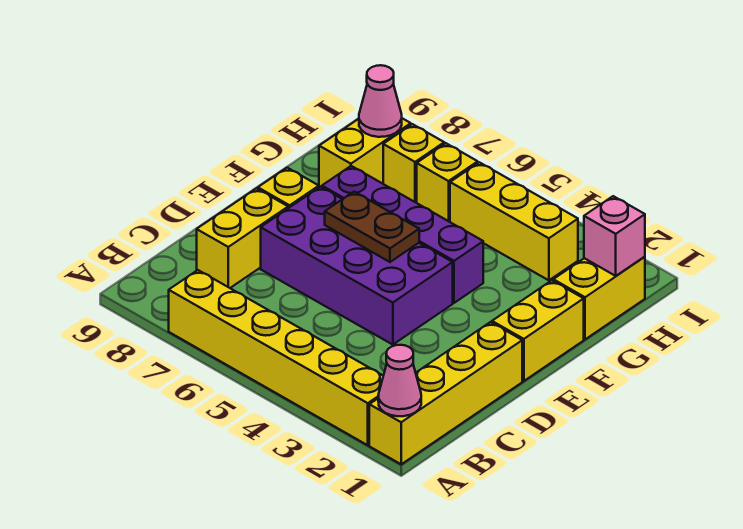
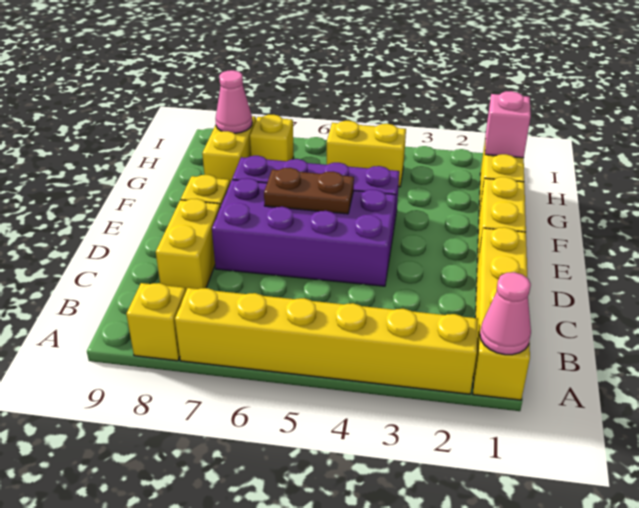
yellow 1x3 brick [450,162,578,280] -> yellow 1x2 brick [327,121,406,187]
yellow 1x1 brick [417,143,478,222] -> yellow 1x1 brick moved to [126,283,186,361]

